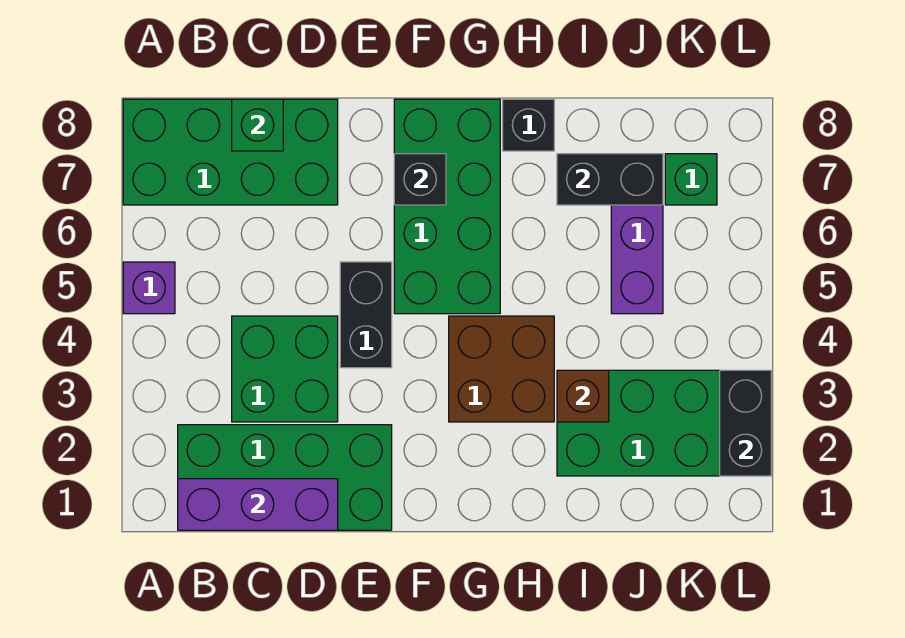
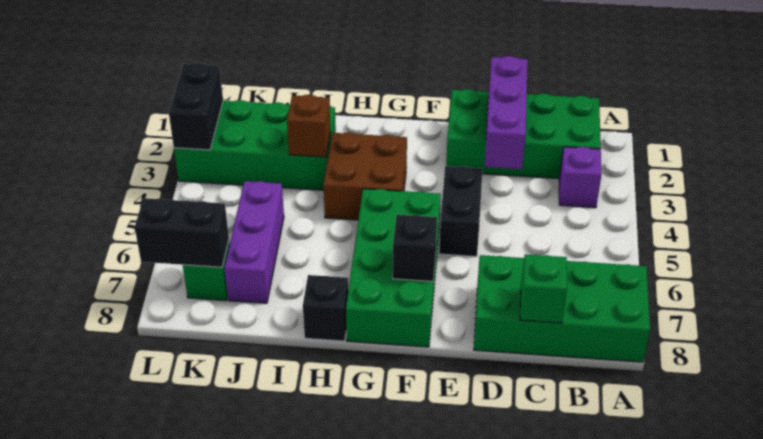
purple 1x1 brick [123,262,175,314] -> purple 1x1 brick moved to [559,147,601,208]
purple 1x3 brick [178,479,338,530] -> purple 1x3 brick turned to [485,56,528,169]
green 2x2 brick [232,316,338,422] -> none
black 1x2 brick [557,154,663,205] -> black 1x2 brick moved to [135,198,229,267]

